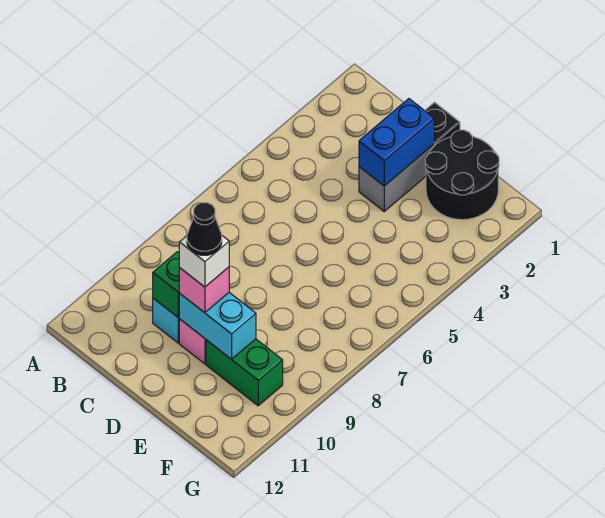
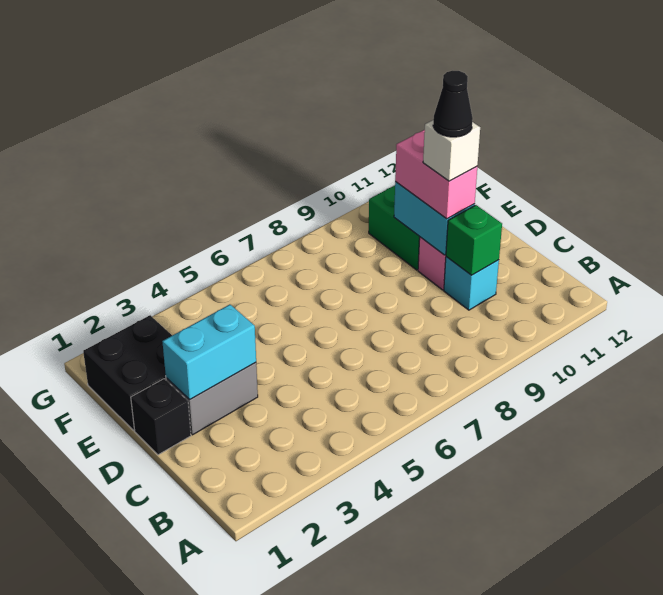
blue 1x2 brick [359,99,434,186] -> cyan 1x2 brick [162,305,256,400]
pink 1x1 brick [179,267,229,313] -> pink 1x2 brick [395,130,477,219]
black 2x2 round brick [425,130,499,220] -> black 2x2 brick [83,315,172,430]

